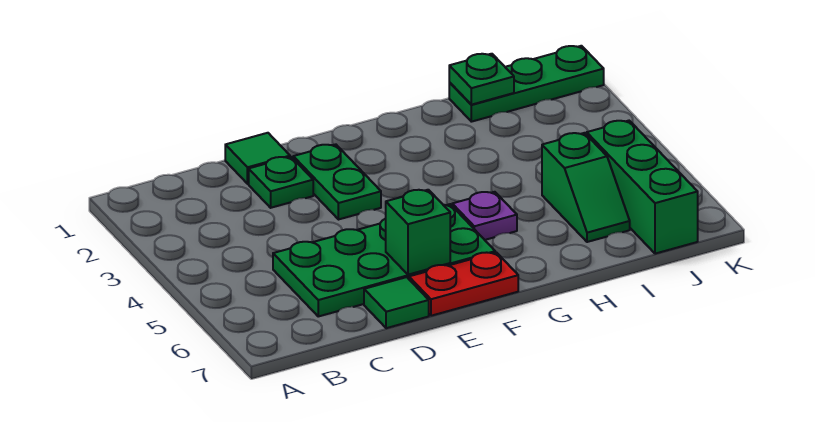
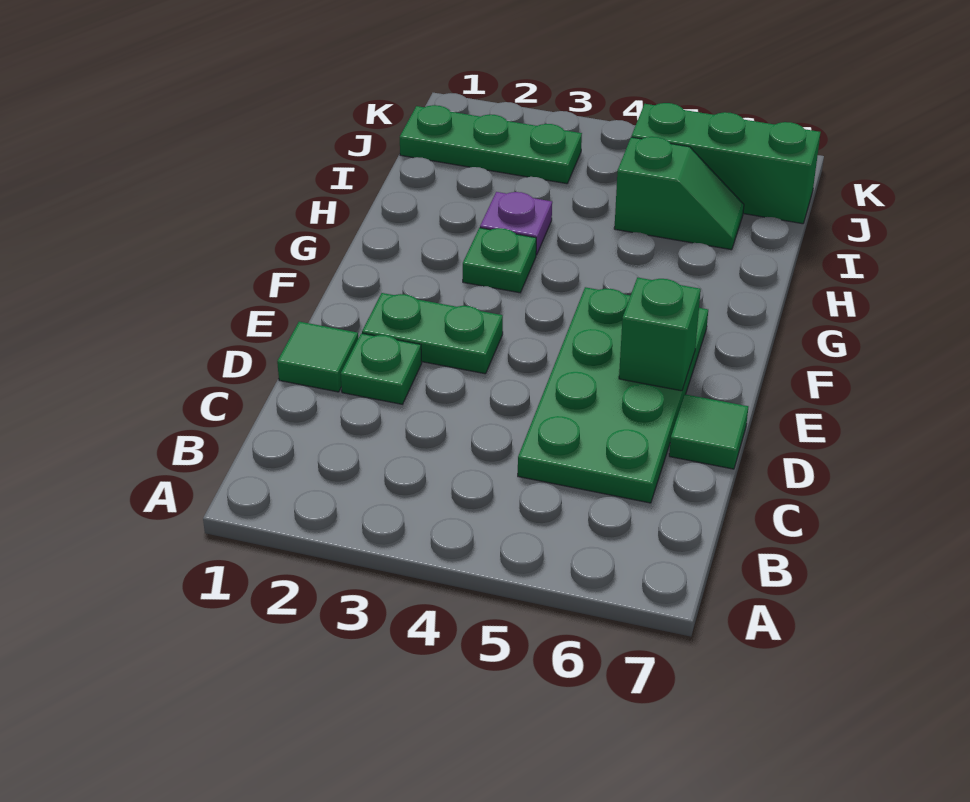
red 1x2 plate [409,252,518,316] -> none
purple 1x1 plate [452,192,517,240] -> purple 1x1 plate moved to [480,192,552,255]
green 1x3 plate [449,46,604,122] -> green 1x3 plate turned to [400,105,582,184]
green 1x1 plate [449,54,514,105] -> green 1x1 plate moved to [463,228,536,293]

